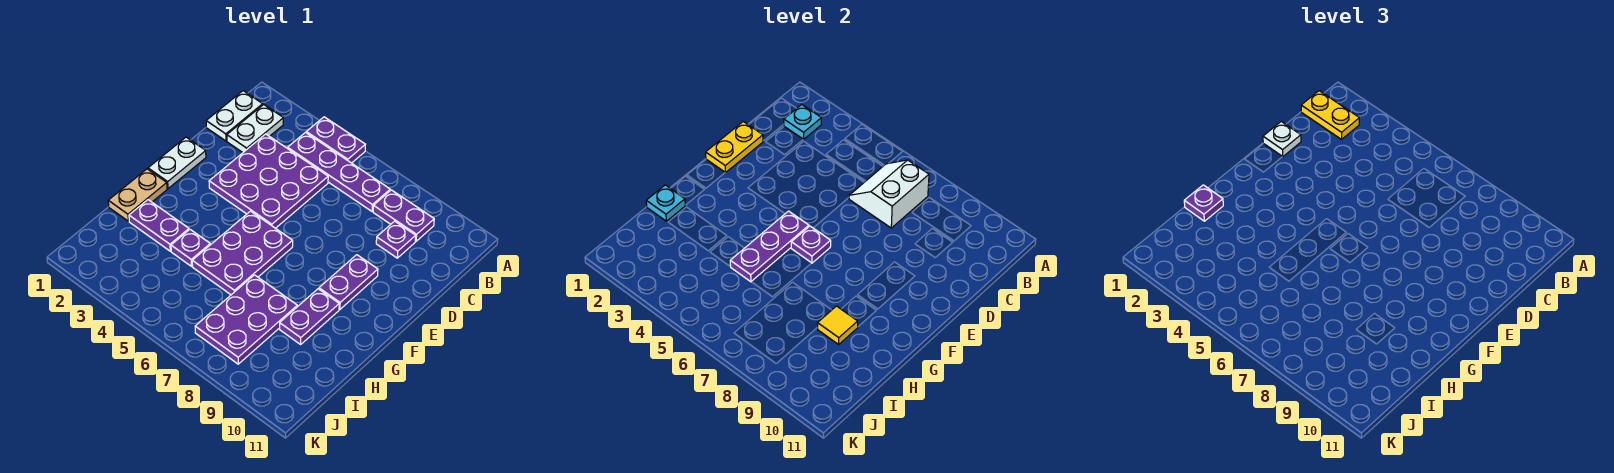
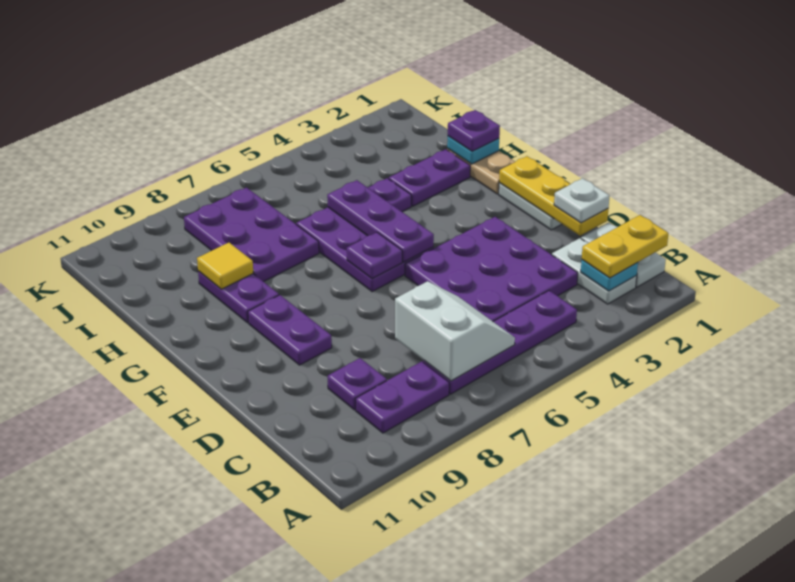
purple 1x2 plate [306,117,365,163] -> none
yellow 1x2 plate [706,121,763,173] -> yellow 1x3 plate [499,156,608,236]

